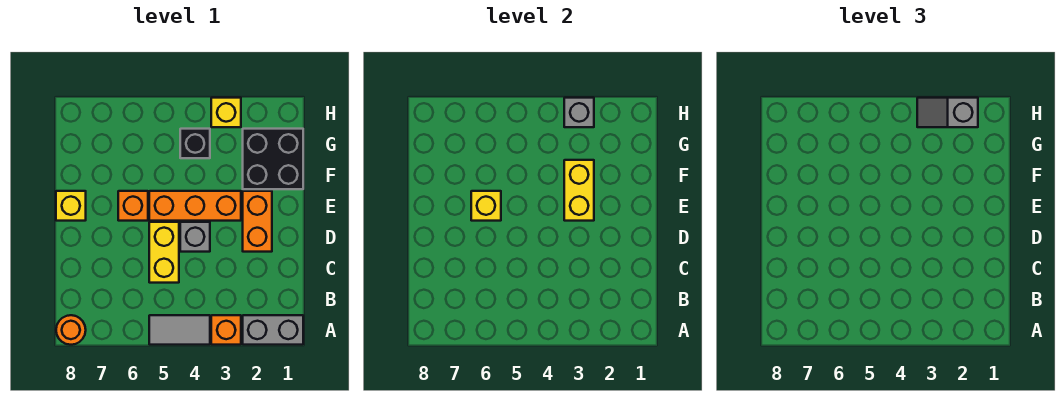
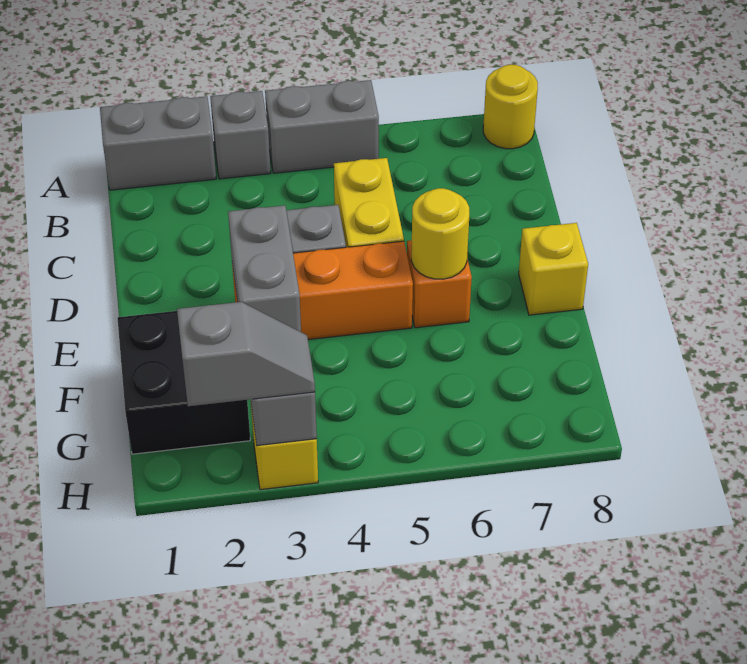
orange 1x1 brick [211,315,241,345] -> grey 1x1 brick [210,91,271,179]
grey 1x2 tile [149,315,210,345] -> grey 1x2 brick [265,80,379,173]
orange 1x1 round brick [56,315,86,345] -> yellow 1x1 round brick [483,65,538,149]
orange 1x2 brick [243,191,272,252] -> none
yellow 1x2 brick [564,160,594,221] -> grey 1x2 brick [228,205,301,332]
yellow 1x1 brick [471,191,501,221] -> yellow 1x1 round brick [411,188,470,279]
black 1x1 brick [180,129,210,158] -> none

